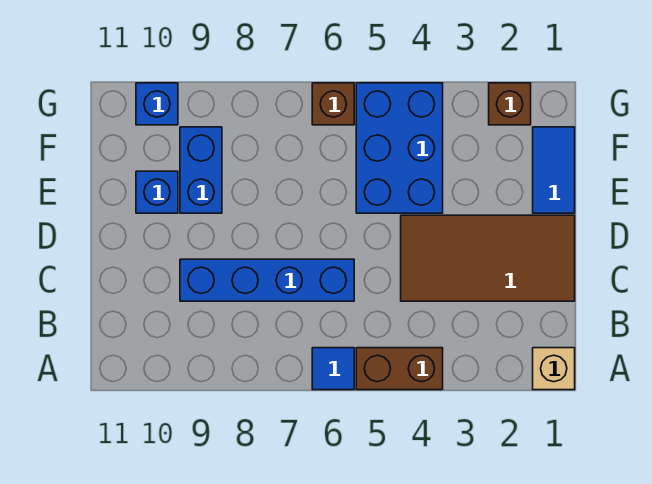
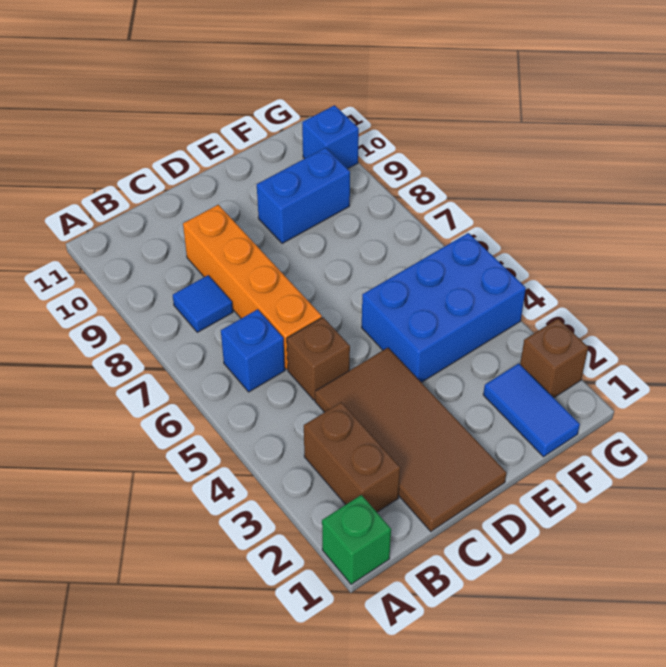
tan 1x1 brick [533,348,575,390] -> green 1x1 brick [322,495,391,584]
brown 1x2 brick [356,348,443,390] -> brown 1x2 brick moved to [304,402,400,512]
blue 1x1 tile [312,348,354,390] -> blue 1x1 tile moved to [173,275,233,332]
blue 1x4 brick [180,259,354,301] -> orange 1x4 brick [183,205,322,369]
blue 1x2 tile [533,127,575,213] -> blue 1x2 tile turned to [483,363,580,457]
blue 1x1 brick [136,171,178,213] -> blue 1x1 brick moved to [221,309,285,392]
brown 1x1 brick [312,83,354,125] -> brown 1x1 brick moved to [287,317,350,400]

